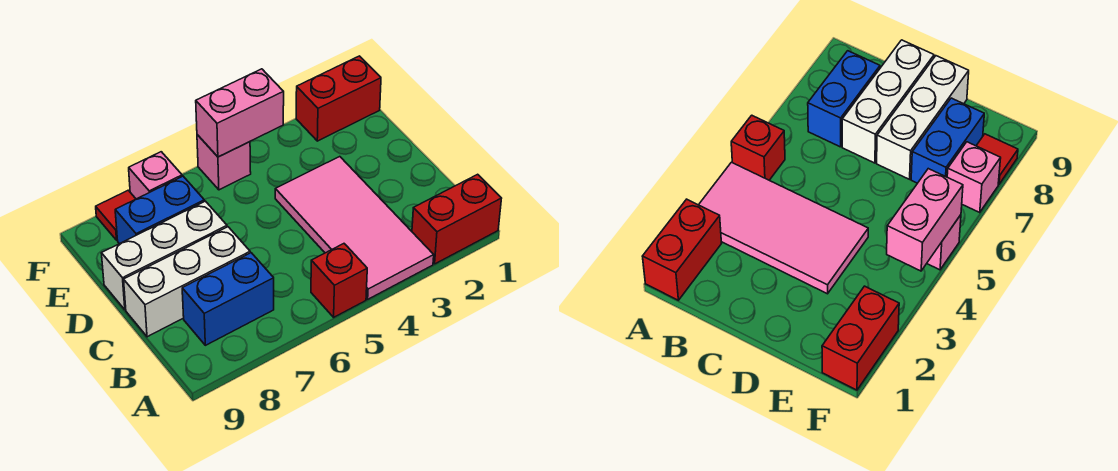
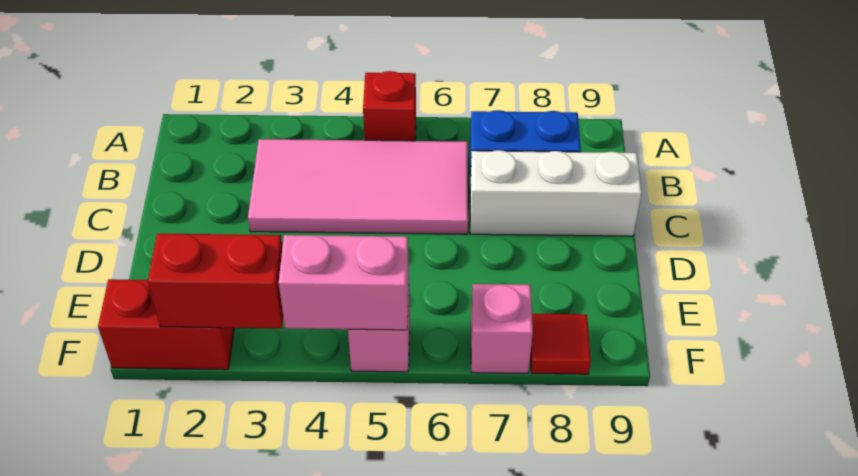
red 1x2 brick [412,174,502,264] -> red 1x2 brick moved to [148,234,283,328]
pink 2x4 tile [275,157,434,299] -> pink 2x4 tile turned to [248,139,468,234]
white 1x3 brick [101,201,227,310] -> none
blue 1x2 brick [115,176,204,244] -> none

